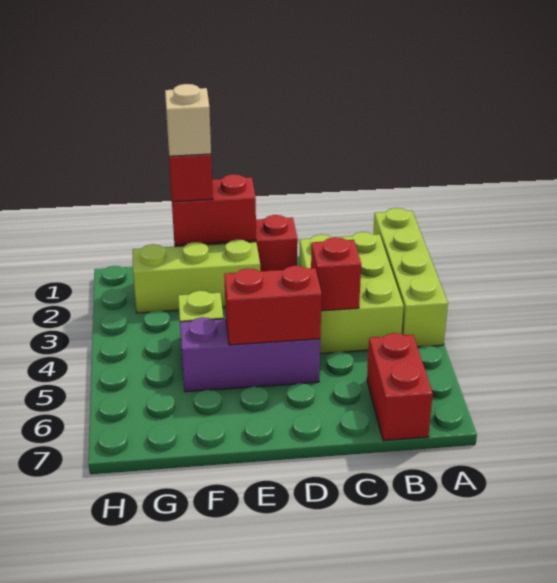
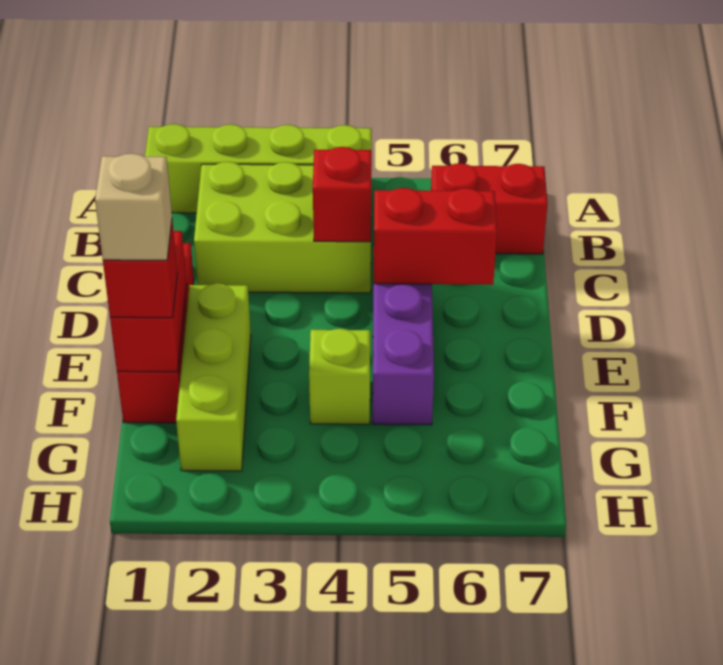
red 1x2 brick [224,266,322,345] -> red 1x2 brick turned to [374,188,497,285]

